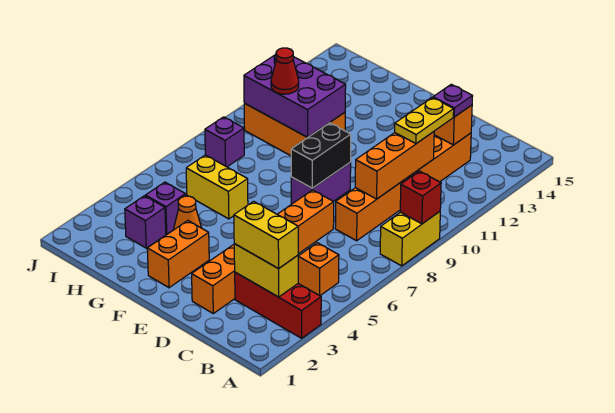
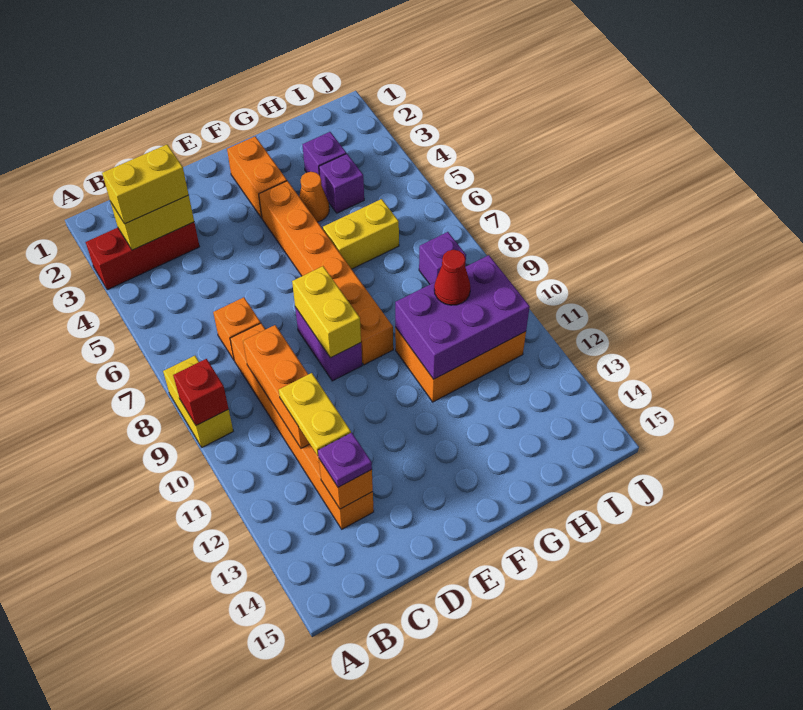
orange 1x1 brick [298,243,339,296] -> orange 1x1 brick moved to [213,297,261,360]
orange 1x6 brick [192,190,334,313] -> orange 1x6 brick moved to [259,181,393,365]
black 1x2 brick [291,123,351,188] -> yellow 1x2 brick [292,266,361,358]

